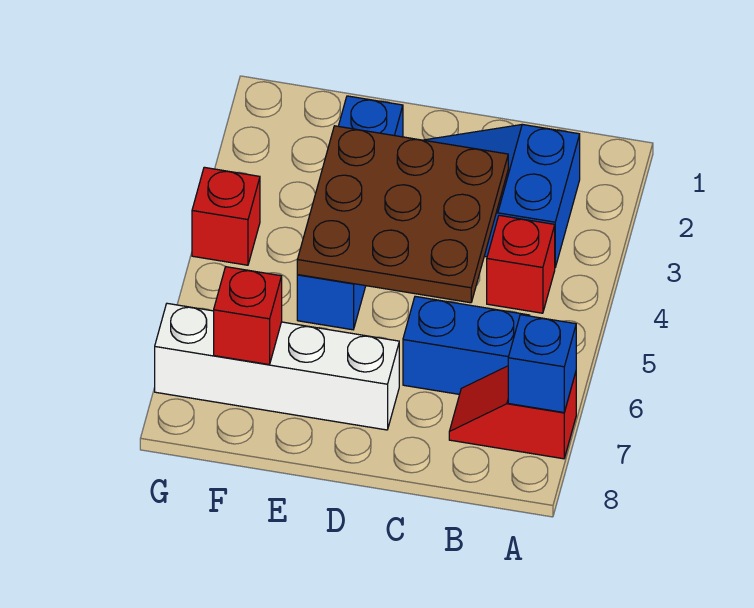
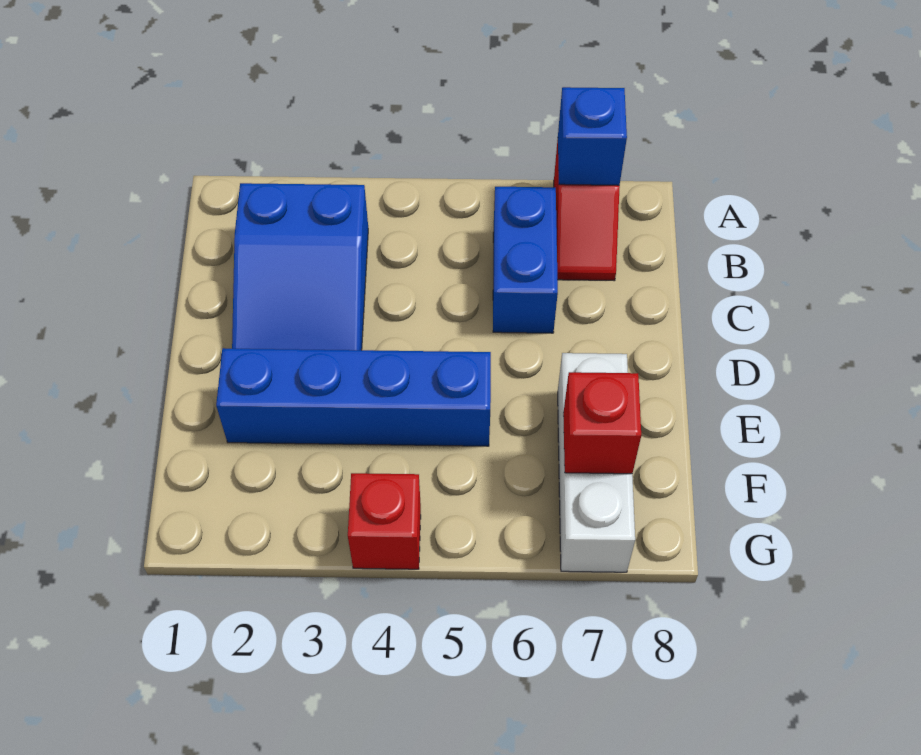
red 1x1 brick [487,215,555,313] -> none
brown 3x3 plate [297,126,508,303] -> none
white 1x4 brick [155,303,399,430] -> white 1x3 brick [558,353,635,572]

